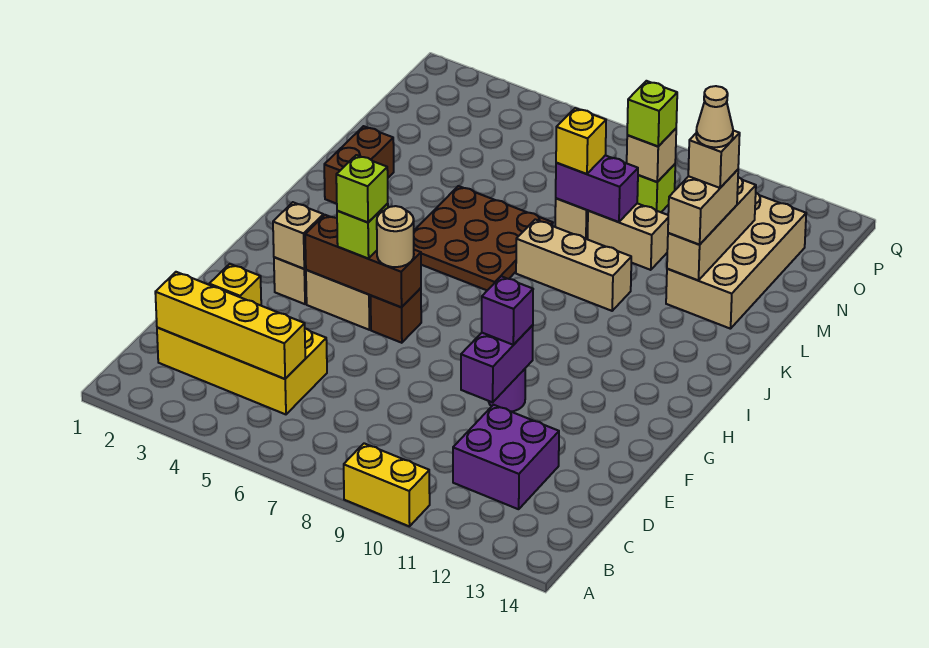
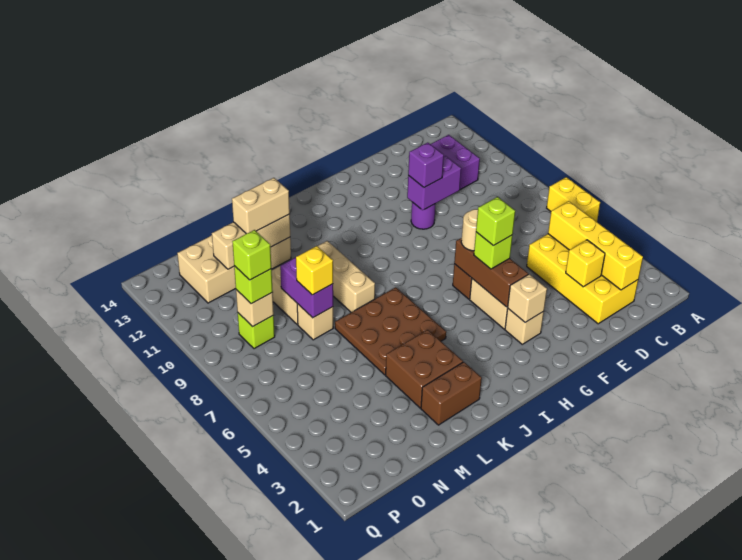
yellow 1x2 brick [344,443,430,526] -> yellow 1x2 brick moved to [547,177,600,222]
none -> brown 2x2 brick [386,330,463,408]
tan 1x1 brick [688,130,740,188] -> none
tan 1x1 cone [696,86,733,147] -> none
none -> lime 1x1 brick [232,230,271,280]

